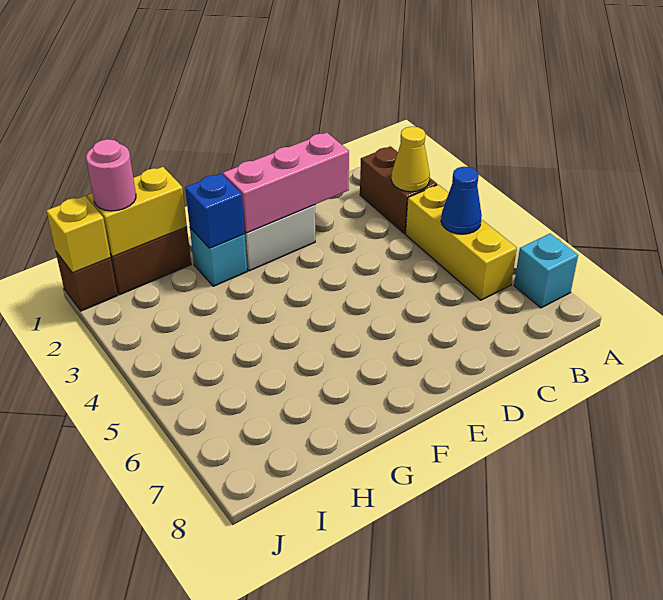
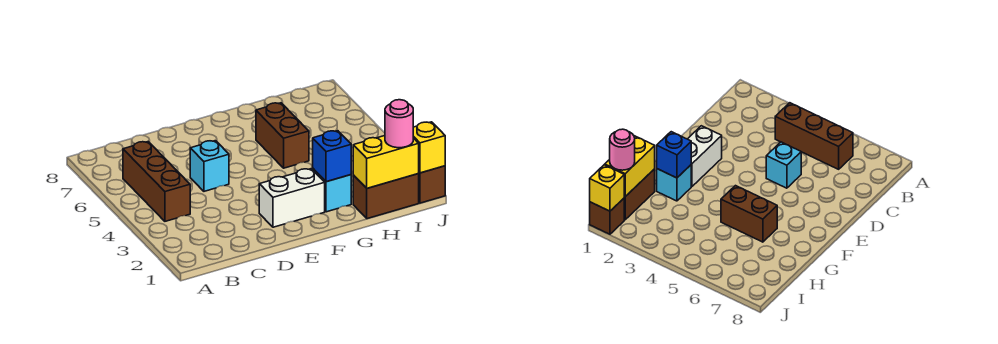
cyan 1x1 brick [514,234,578,308] -> cyan 1x1 brick moved to [190,141,229,191]
brown 1x2 brick [360,146,437,234] -> brown 1x2 brick moved to [256,103,309,168]
yellow 1x1 cone [391,127,430,192] -> none
yellow 1x3 brick [406,185,517,300] -> brown 1x3 brick [123,142,190,221]
blue 1x1 cone [441,167,482,234] -> none
pink 1x3 brick [223,132,349,233] -> none

